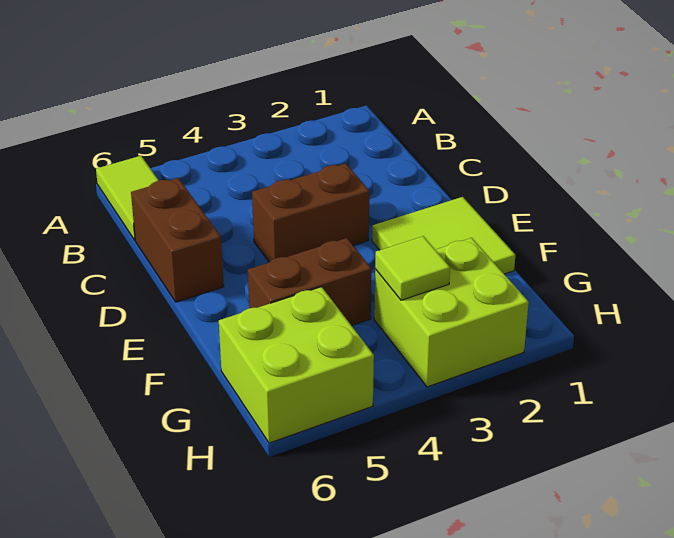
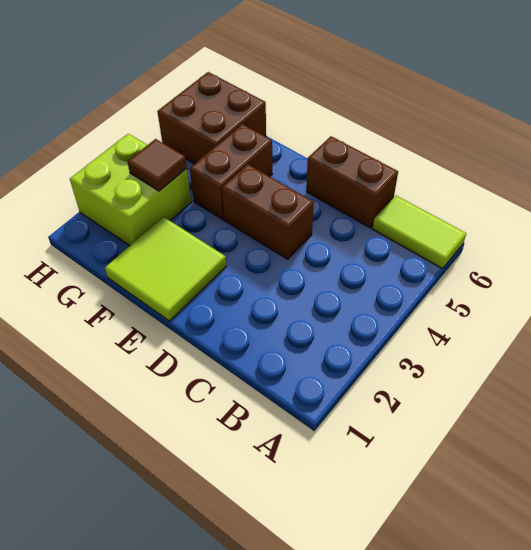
brown 1x2 brick [252,163,369,262] -> brown 1x2 brick turned to [222,164,314,259]
lime 1x1 tile [375,236,450,300] -> brown 1x1 tile [127,139,187,191]
lime 2x2 brick [219,287,374,443] -> brown 2x2 brick [157,72,266,164]

